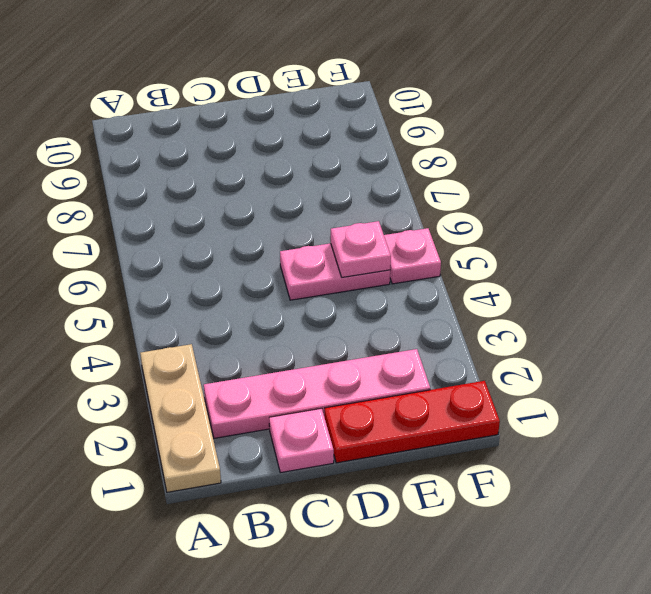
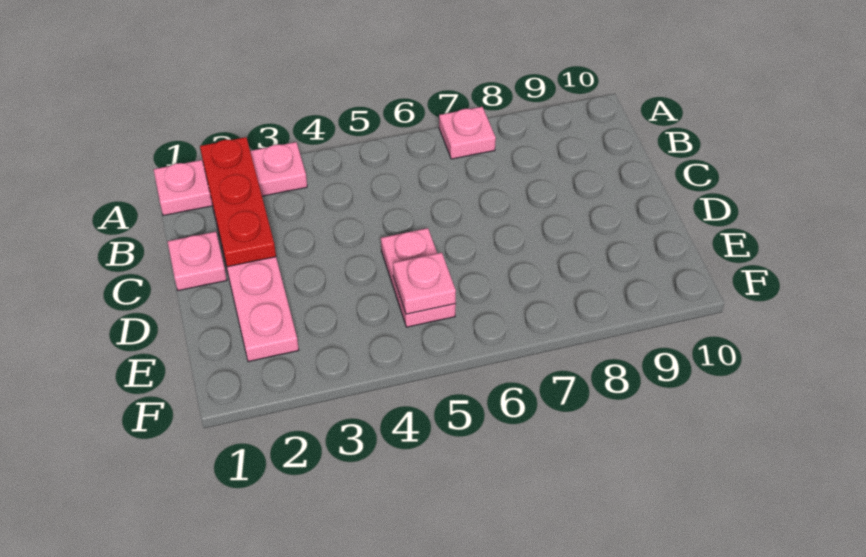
tan 1x3 plate [140,344,221,492] -> pink 1x3 plate [153,142,307,216]
red 1x3 plate [325,381,500,463] -> red 1x3 plate moved to [200,137,276,267]
pink 1x1 plate [384,228,441,284] -> pink 1x1 plate moved to [439,107,496,159]

